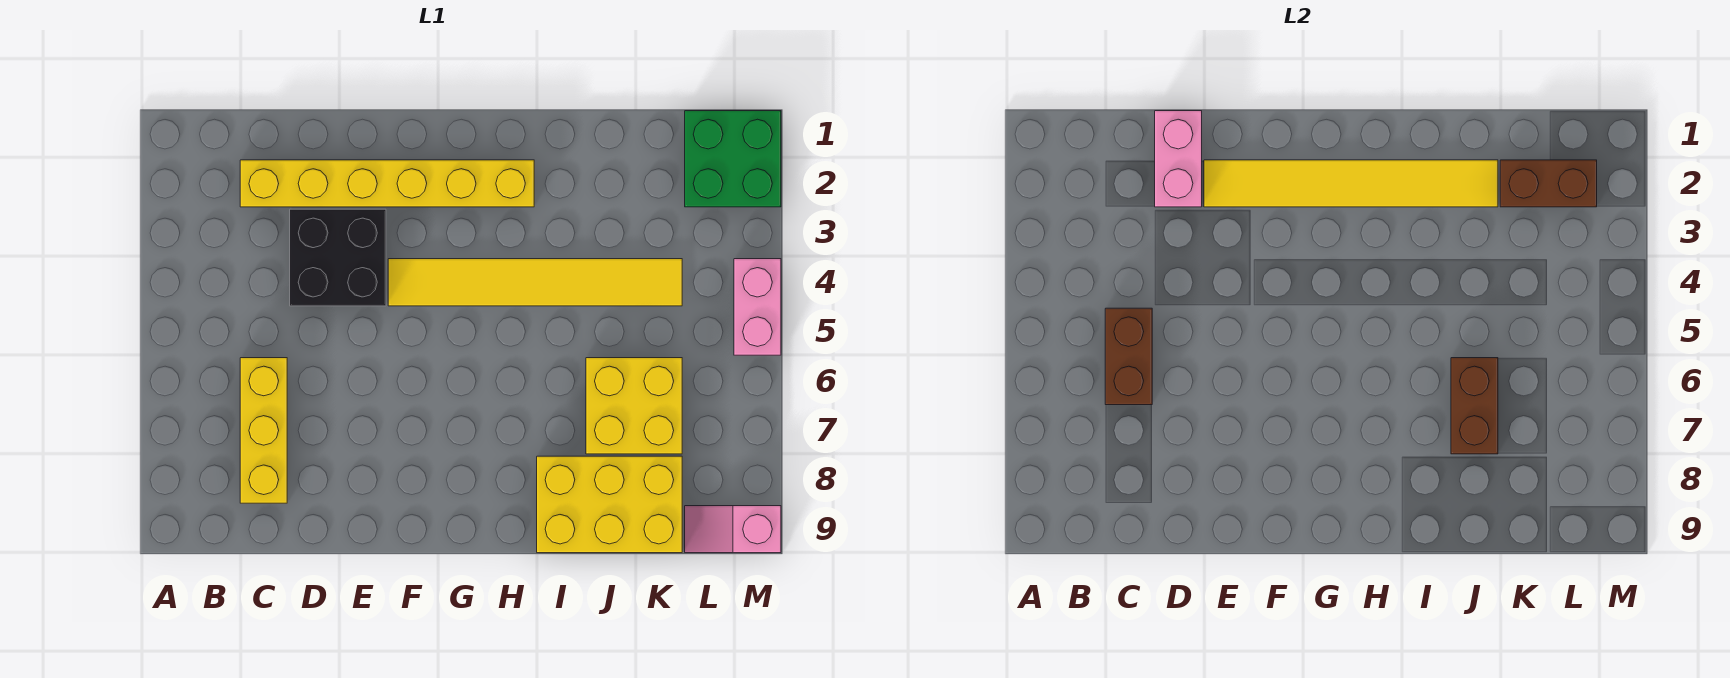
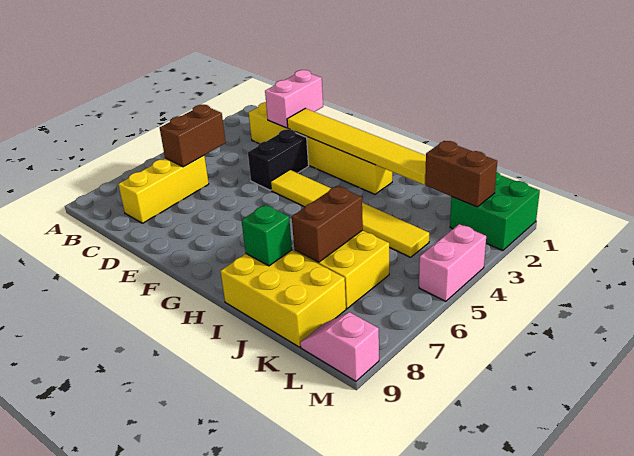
black 2x2 brick [290,209,386,306] -> black 1x2 brick [248,129,309,190]
none -> green 1x1 brick [241,205,292,266]

